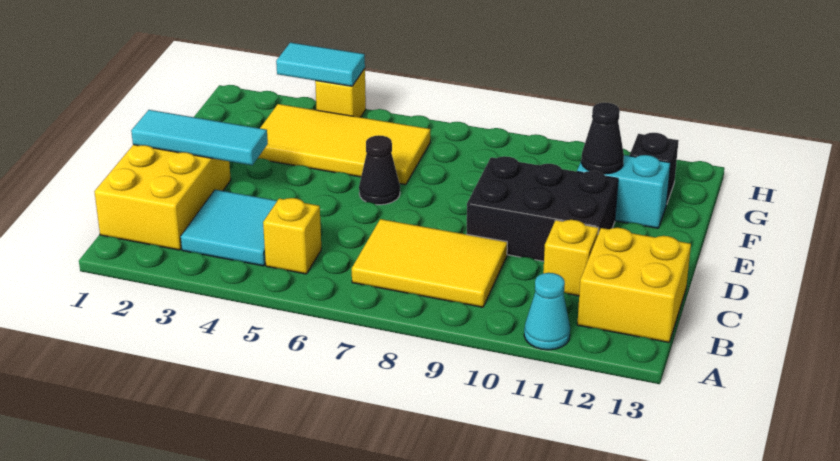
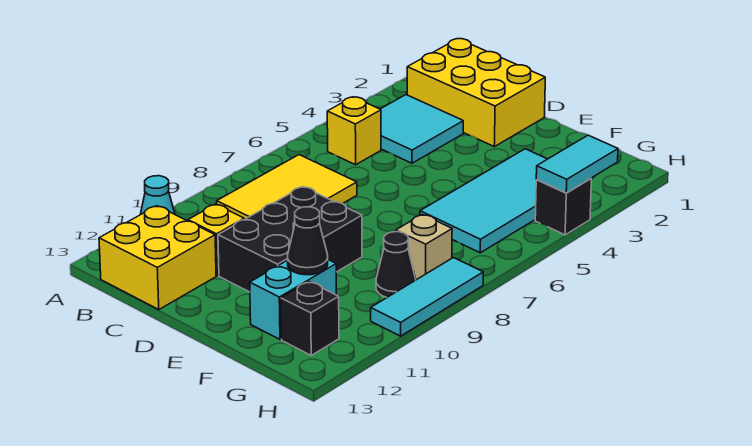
cyan 1x3 tile [131,110,268,165] -> cyan 1x3 tile moved to [371,258,483,336]
black 1x1 cone [359,135,400,205] -> black 1x1 cone moved to [376,232,416,297]
yellow 2x4 tile [257,104,430,185] -> cyan 2x4 tile [420,149,547,253]
none -> tan 1x1 brick [396,214,452,280]
yellow 1x1 brick [315,69,366,117] -> black 1x1 brick [535,179,591,235]

